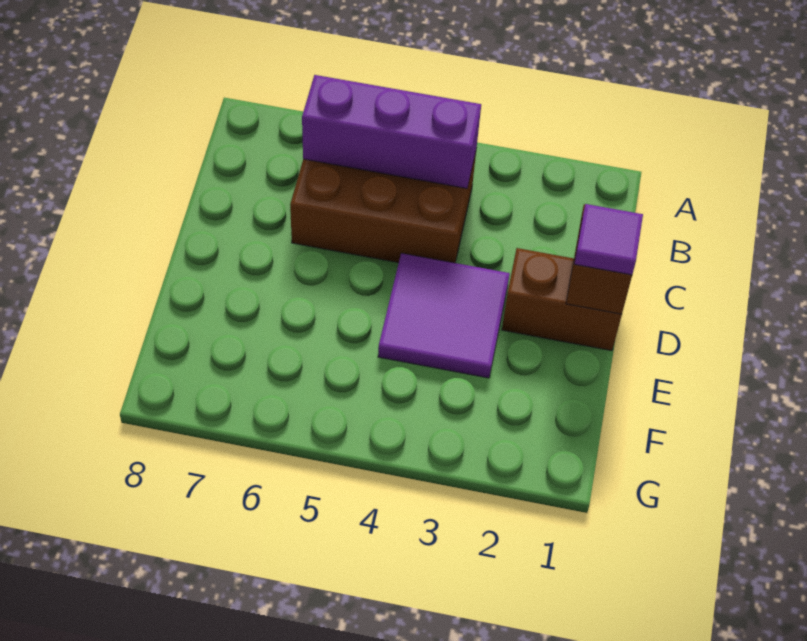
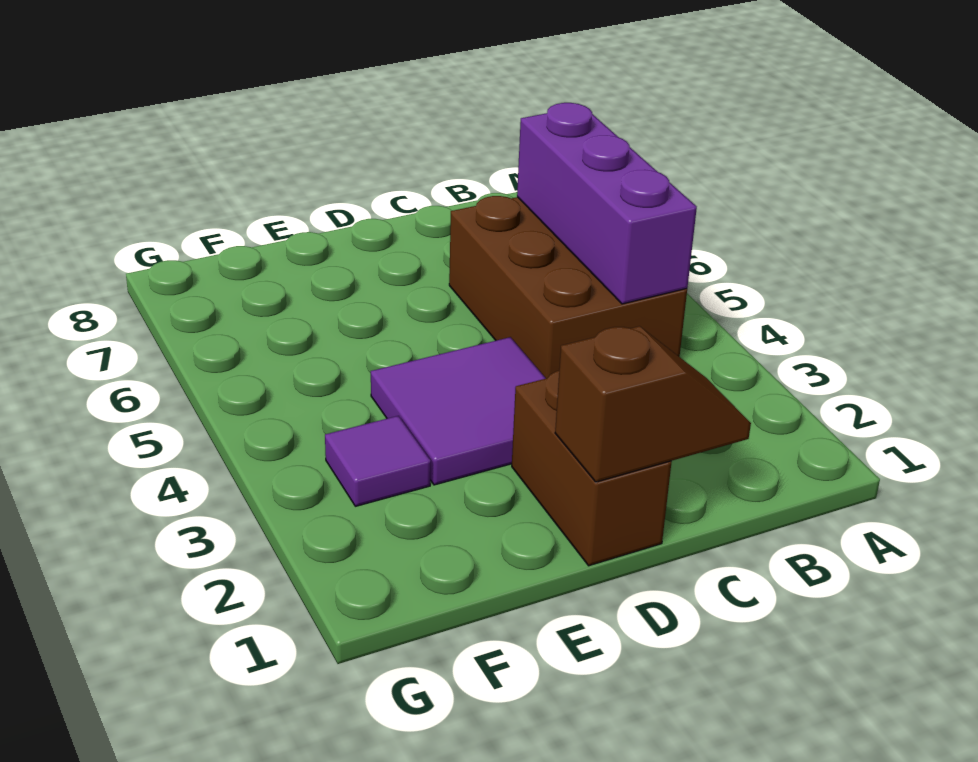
purple 1x1 tile [574,204,643,275] -> purple 1x1 tile moved to [325,416,431,506]

